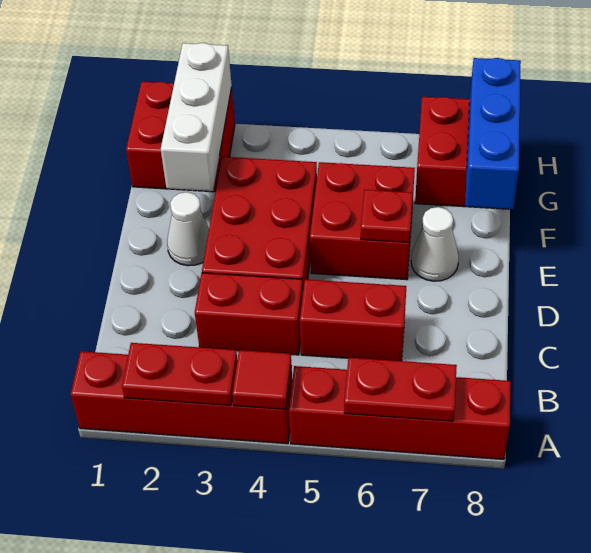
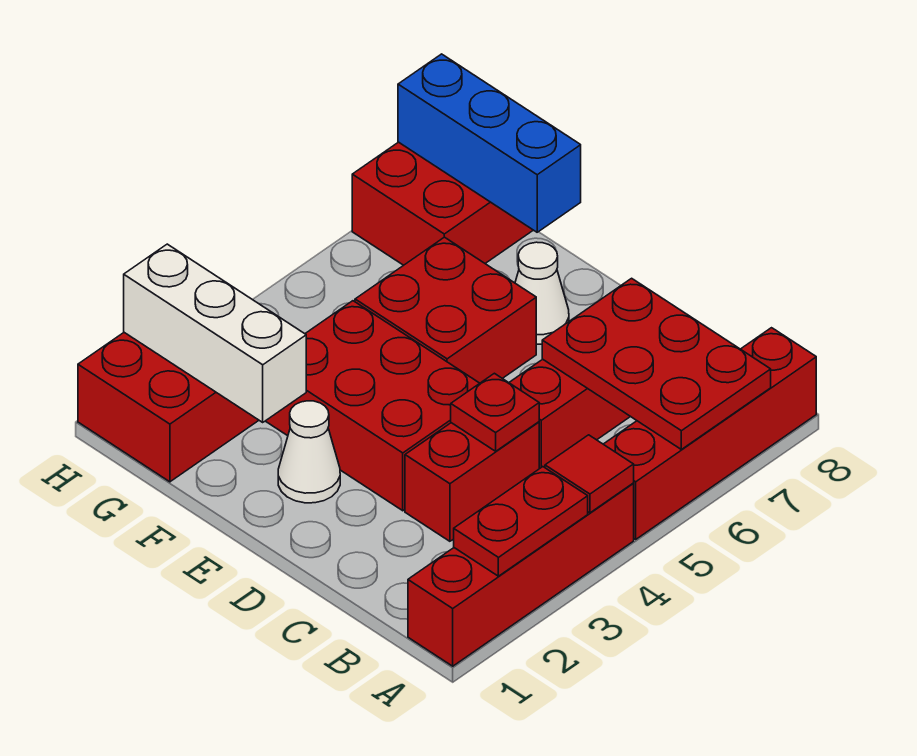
red 1x2 plate [344,358,457,421] -> red 2x3 plate [542,278,771,449]
red 1x1 plate [361,190,413,243] -> red 1x1 plate moved to [451,373,539,451]

